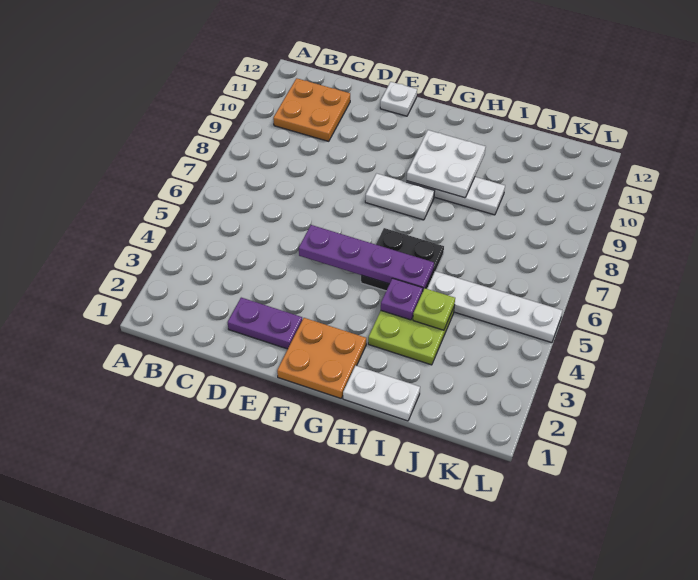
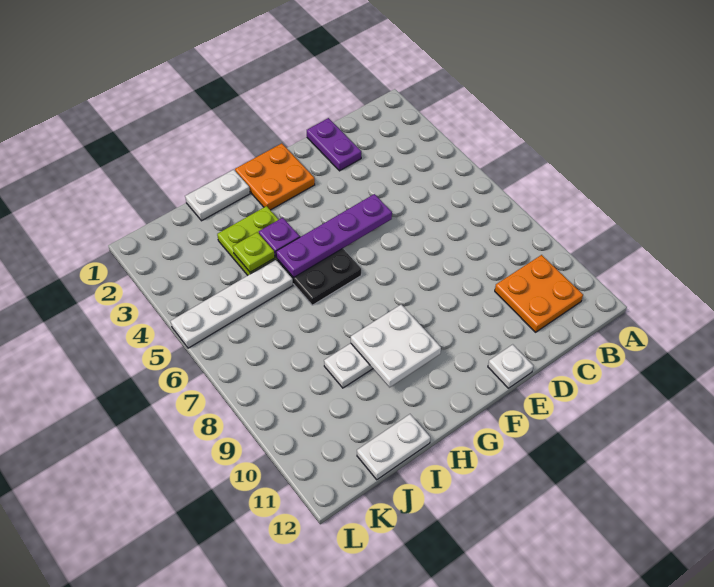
purple 1x2 plate [228,298,302,349] -> purple 1x2 plate turned to [307,118,361,171]
white 1x2 plate [365,173,435,220] -> white 1x2 plate moved to [357,414,430,480]

